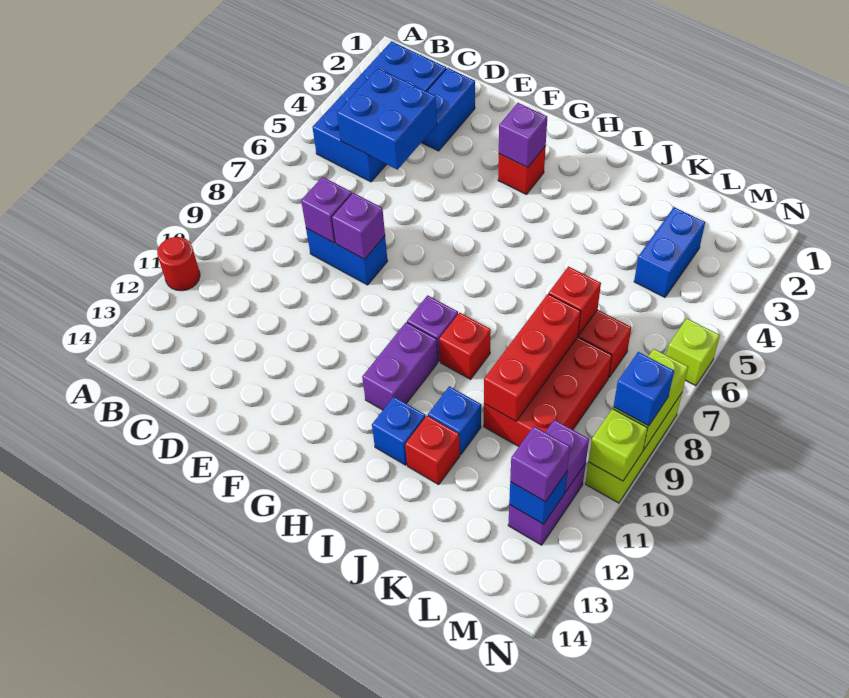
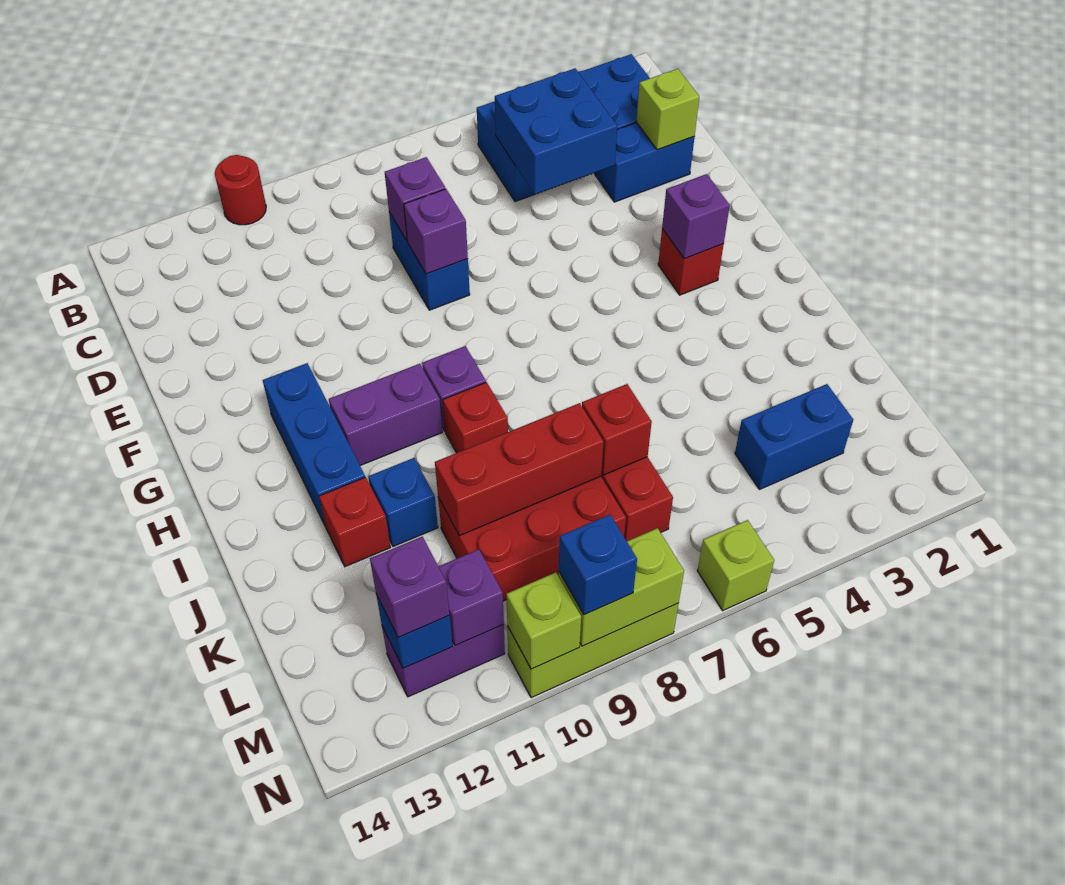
none -> lime 1x1 brick [636,69,699,150]
blue 1x1 brick [372,397,425,465] -> blue 1x3 brick [263,363,365,525]

